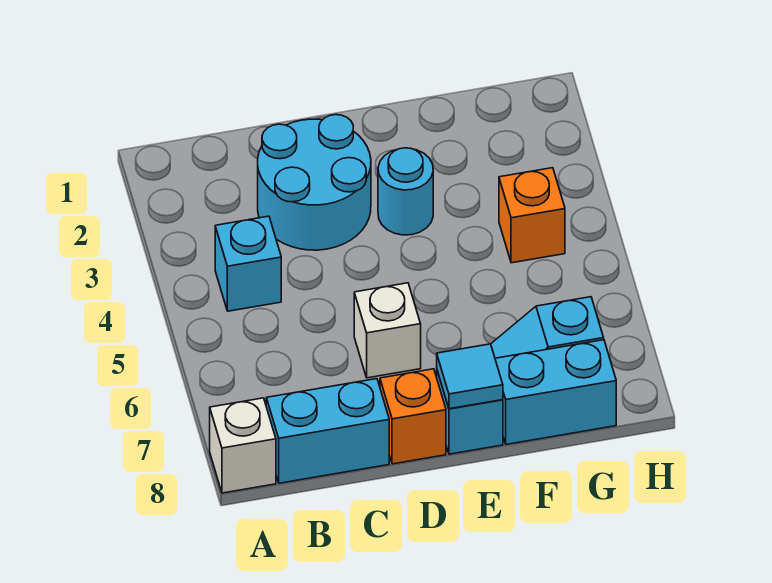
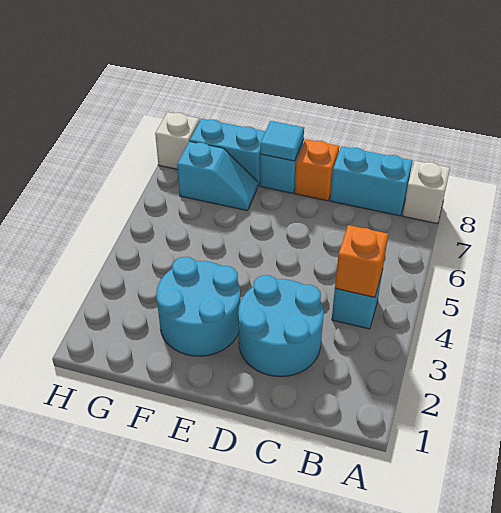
white 1x1 brick [354,283,421,378] -> white 1x1 brick moved to [155,112,200,169]
cyan 1x1 round brick [378,148,433,235] -> cyan 2x2 round brick [156,257,240,356]
orange 1x1 brick [499,168,565,263] -> orange 1x1 brick moved to [335,225,388,297]

